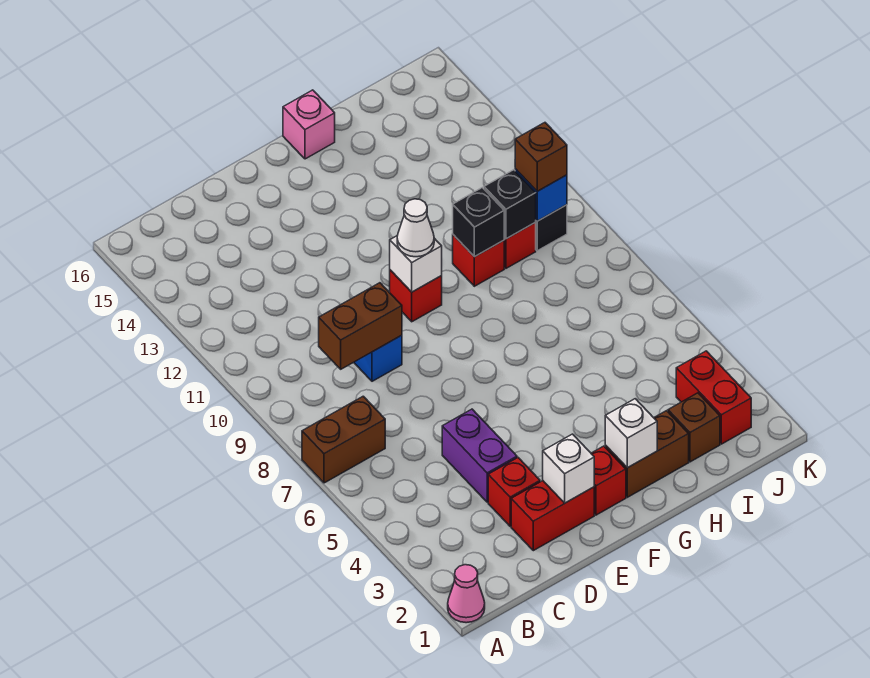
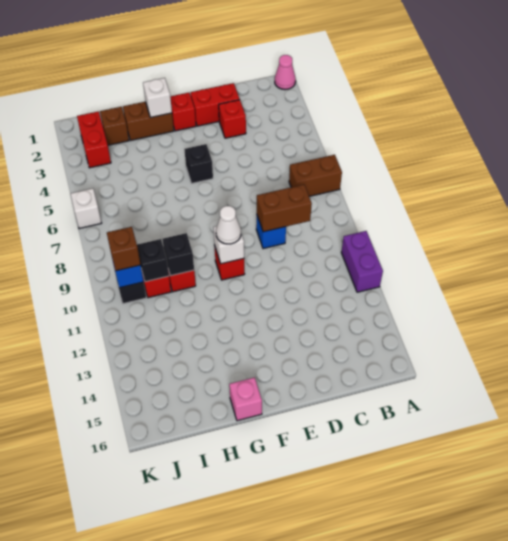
purple 1x2 brick [442,409,517,502] -> purple 1x2 brick moved to [341,231,383,292]
white 1x1 brick [543,434,594,503] -> white 1x1 brick moved to [70,188,101,229]
none -> black 1x1 brick [184,144,213,183]

